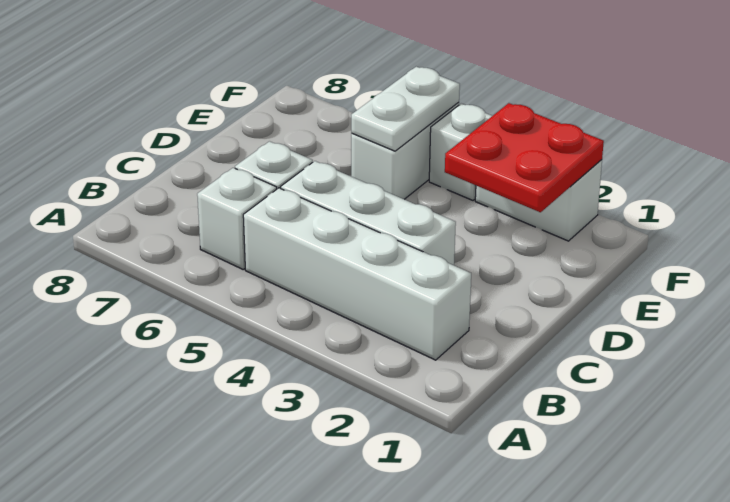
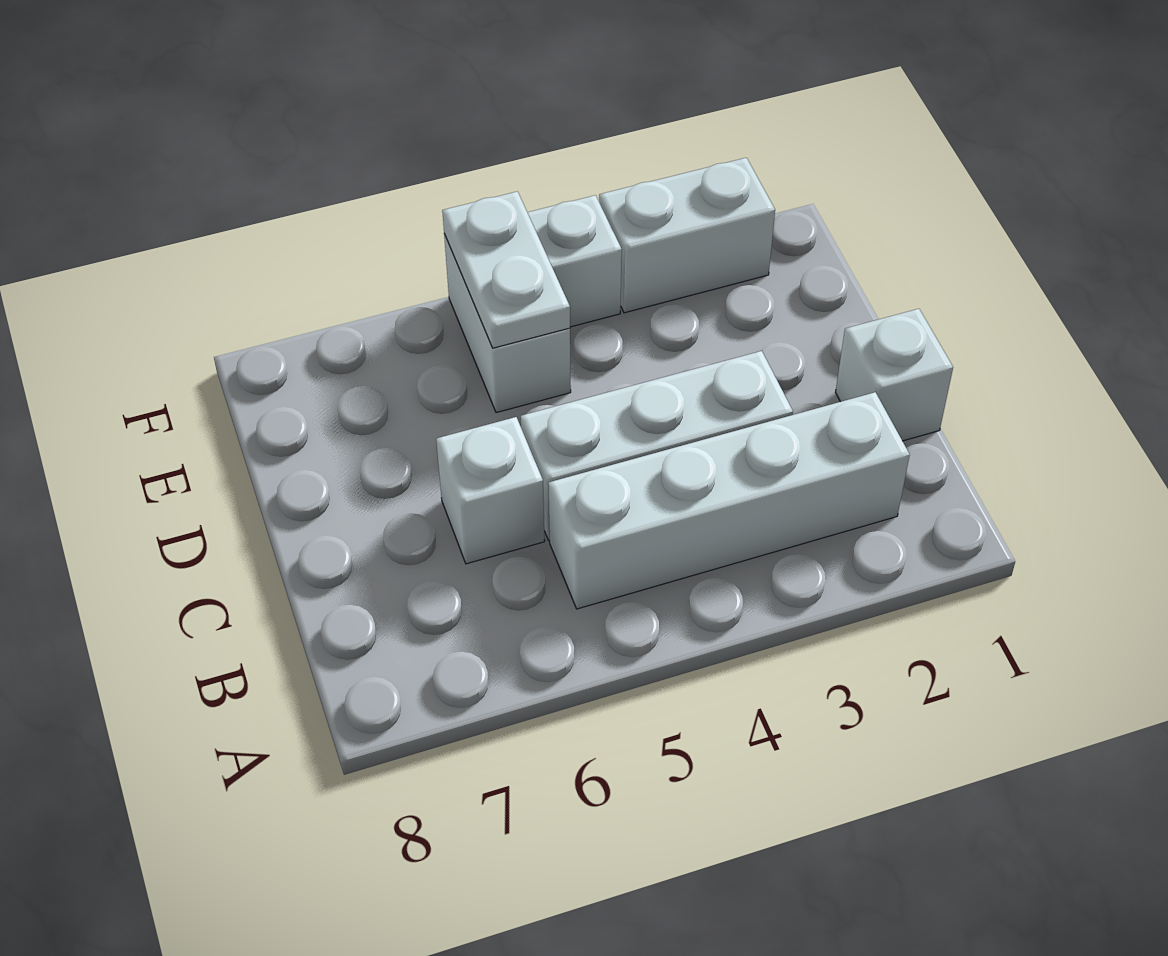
white 1x1 brick [197,168,277,269] -> white 1x1 brick moved to [835,309,953,441]
red 2x2 plate [445,103,604,212] -> none

